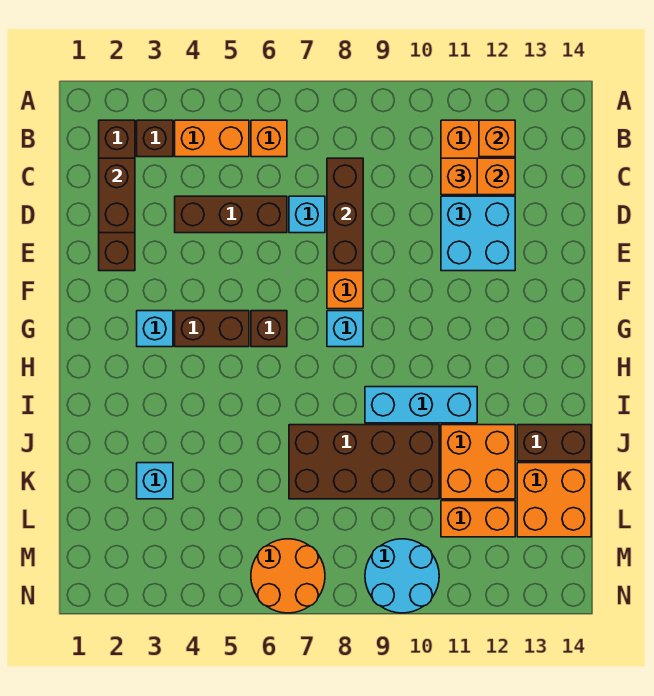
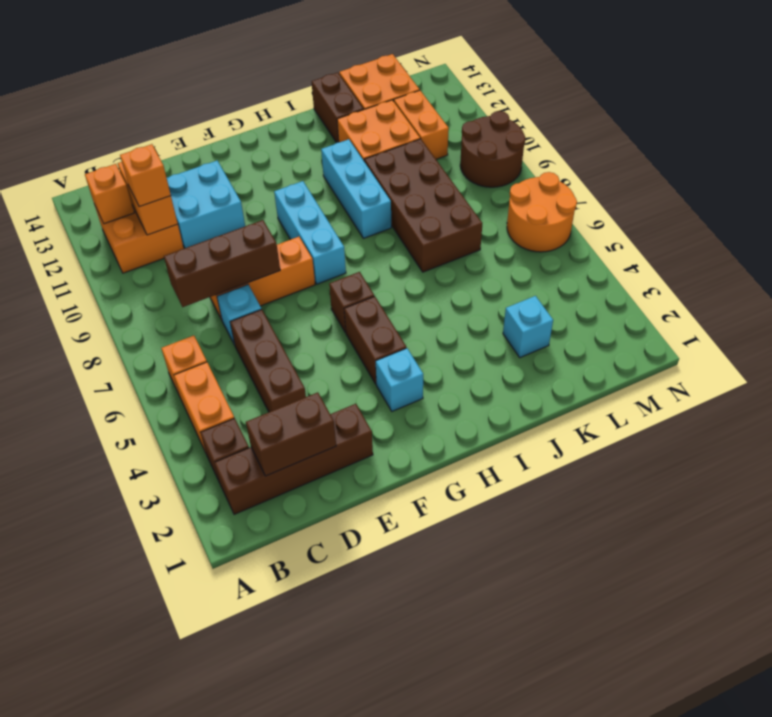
cyan 1x1 brick [327,311,363,347] -> cyan 1x3 brick [274,181,346,284]
cyan 2x2 round brick [365,539,439,613] -> brown 2x2 round brick [460,111,525,187]

